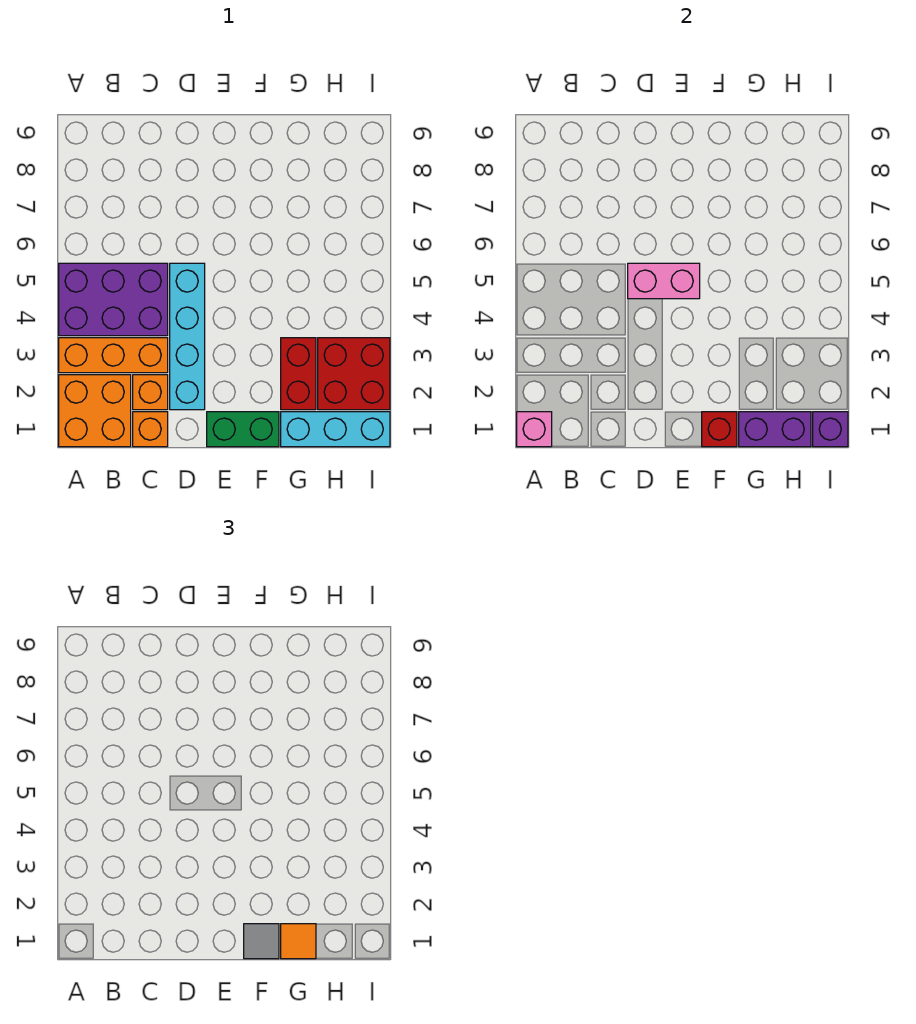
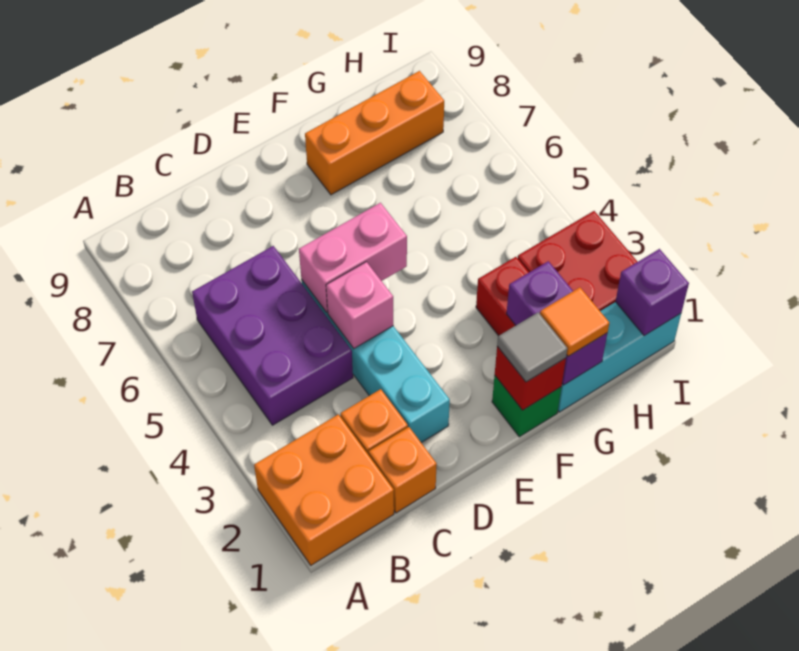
pink 1x1 brick [517,412,552,447] -> pink 1x1 brick moved to [326,262,393,349]
orange 1x3 brick [59,338,168,373] -> orange 1x3 brick moved to [305,71,444,195]
purple 2x3 brick [59,263,168,336] -> purple 2x3 brick turned to [192,246,353,425]
green 1x2 brick [207,412,279,447] -> green 1x1 brick [492,375,561,437]
purple 1x2 brick [739,412,811,447] -> purple 1x2 brick turned to [506,261,607,385]

